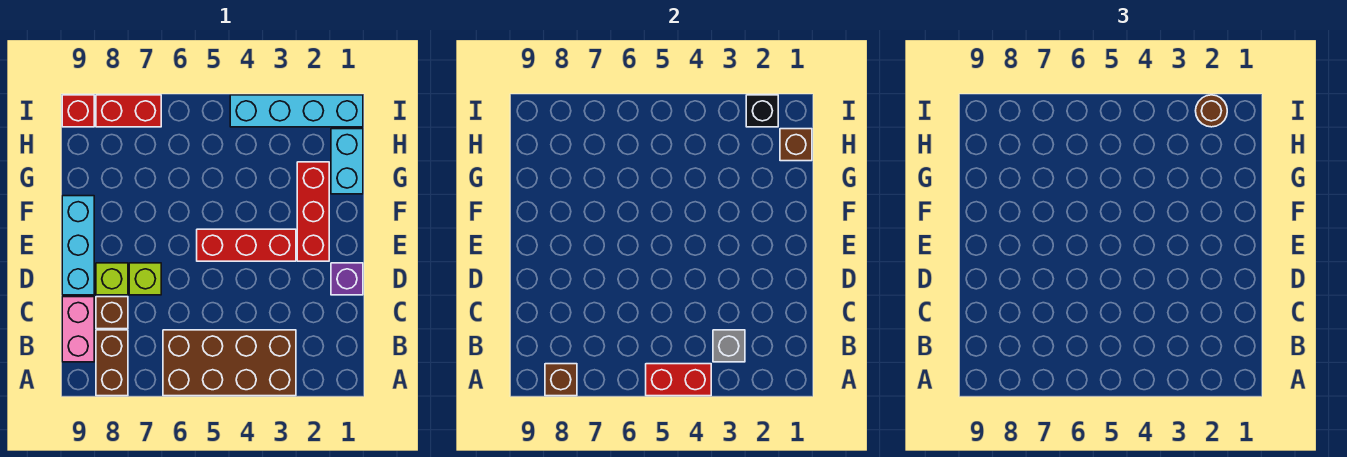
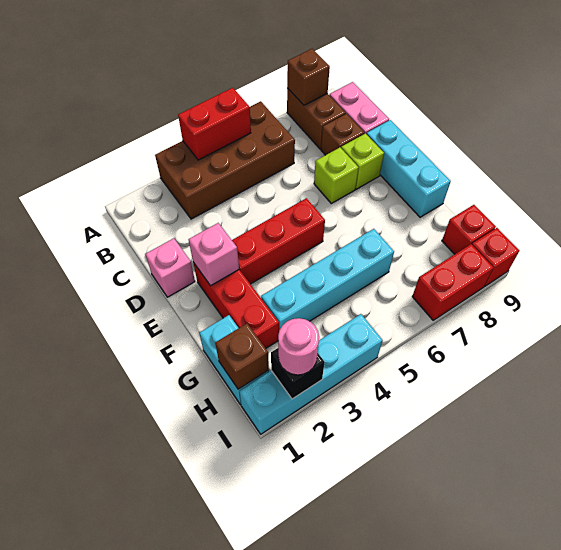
grey 1x1 brick [713,330,745,362] -> none
purple 1x1 brick [331,263,363,295] -> pink 1x1 brick [146,238,195,297]
none -> pink 1x1 brick [189,223,239,286]
none -> cyan 1x4 brick [261,229,394,330]
none -> red 1x1 brick [442,205,496,254]
brown 1x1 round brick [1196,95,1227,127] -> pink 1x1 round brick [278,318,319,375]

